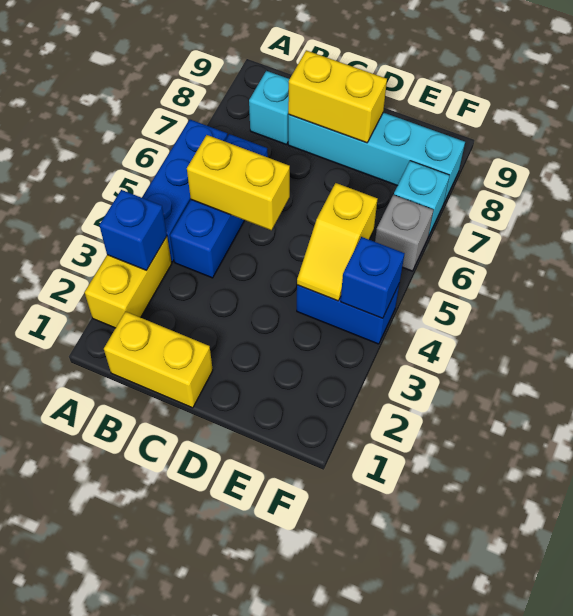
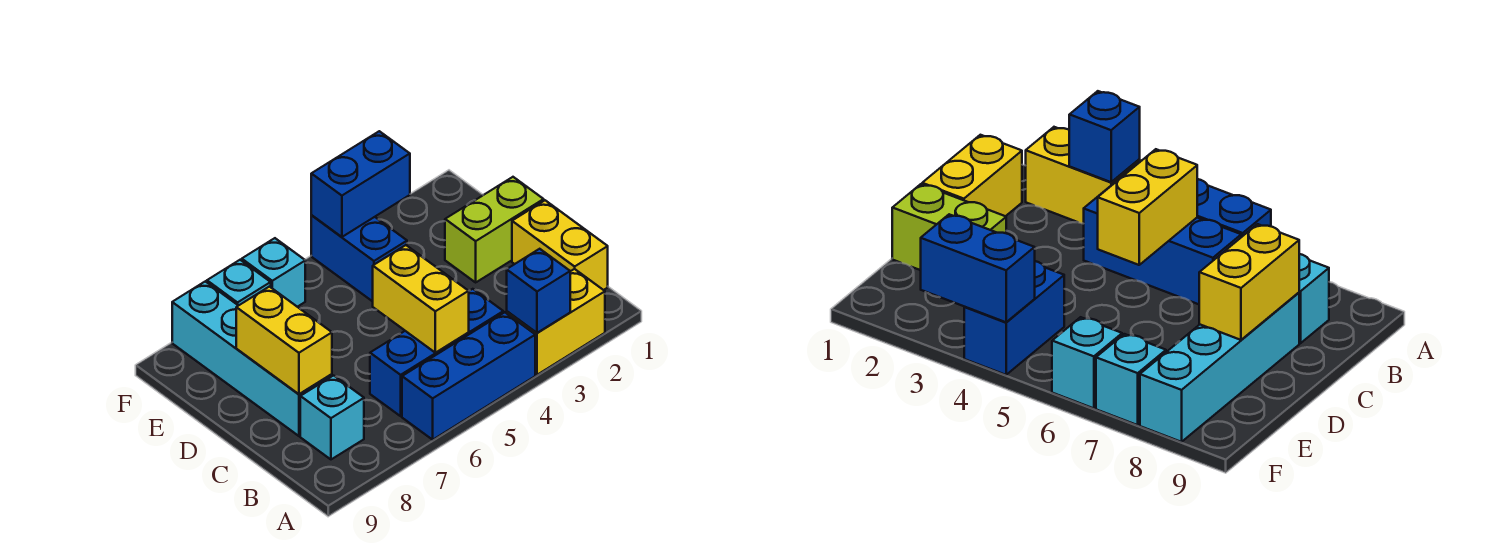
none -> lime 1x2 brick [445,177,544,282]
yellow 1x2 slope [297,183,378,301] -> none
blue 1x1 brick [341,237,405,318] -> blue 1x2 brick [311,131,410,237]
grey 1x1 brick [375,195,433,271] -> cyan 1x1 brick [242,238,305,307]

